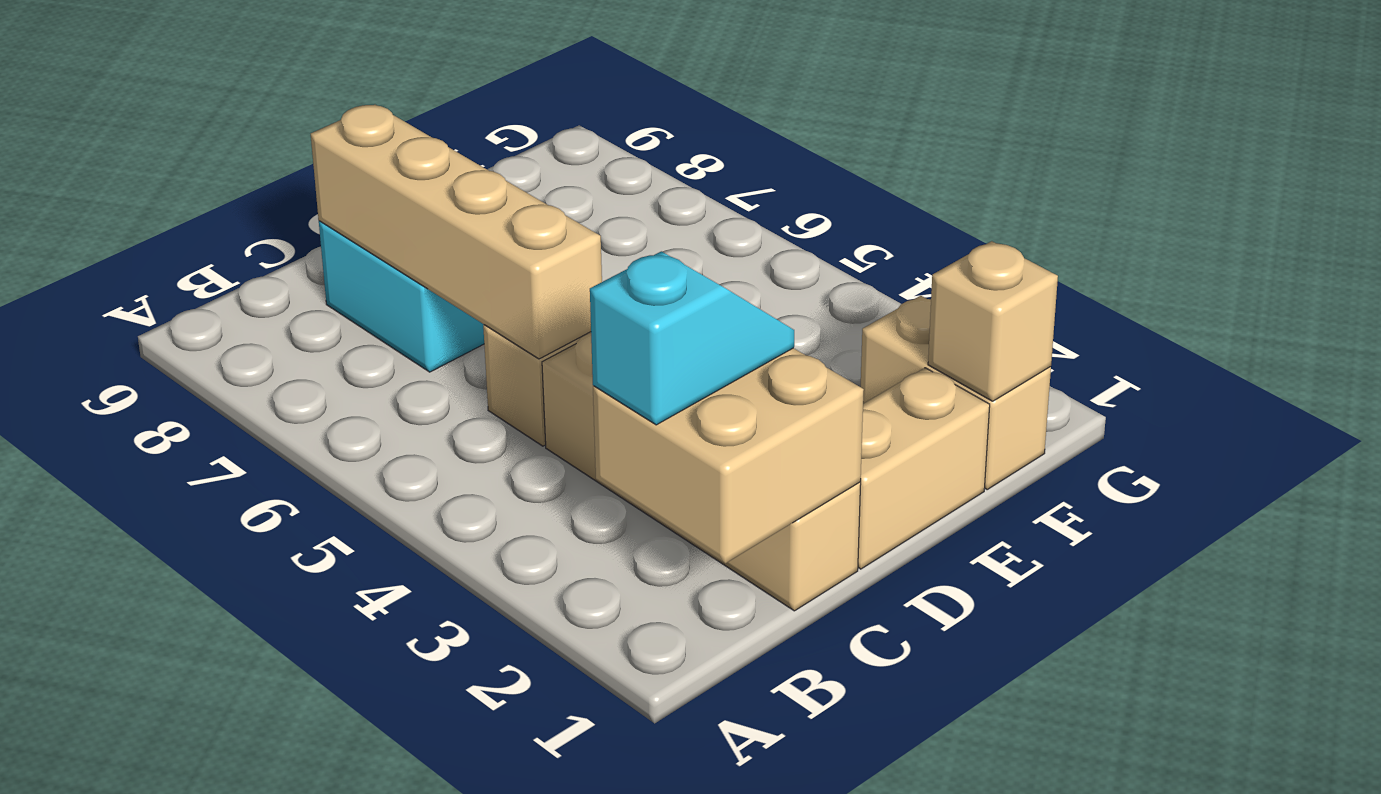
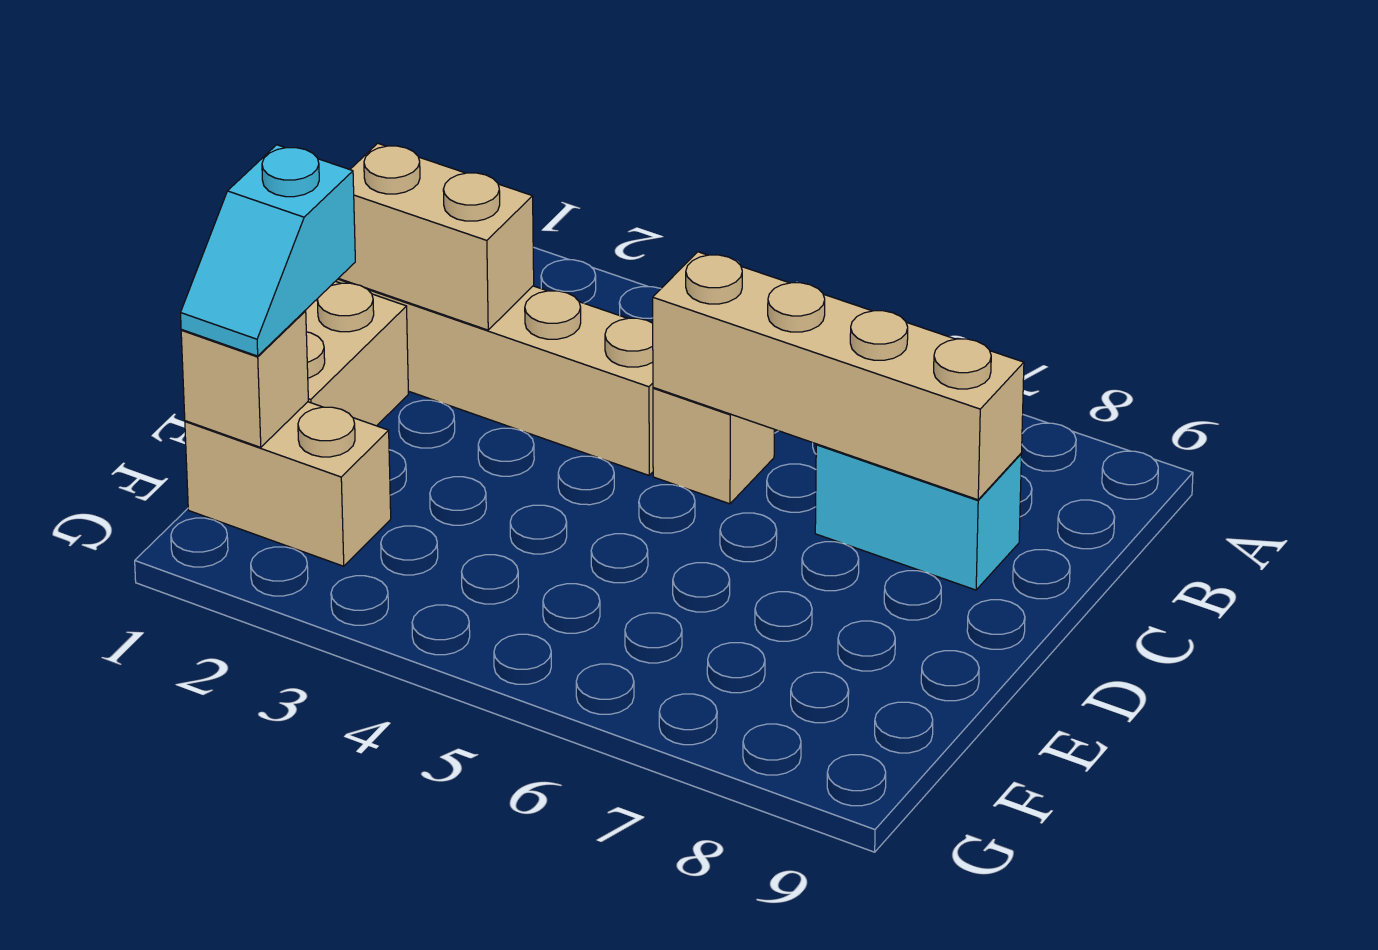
tan 2x2 brick [593,348,864,563] -> tan 1x2 brick [339,143,534,330]
cyan 1x2 slope [590,251,794,425] -> cyan 1x2 slope moved to [181,145,355,356]

